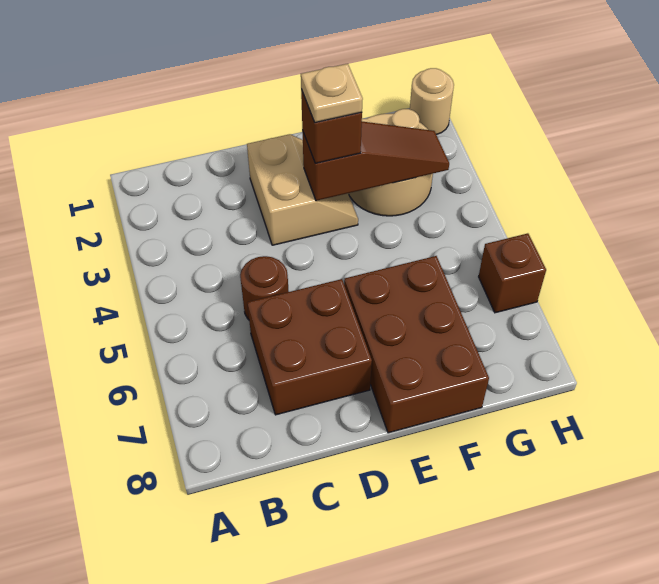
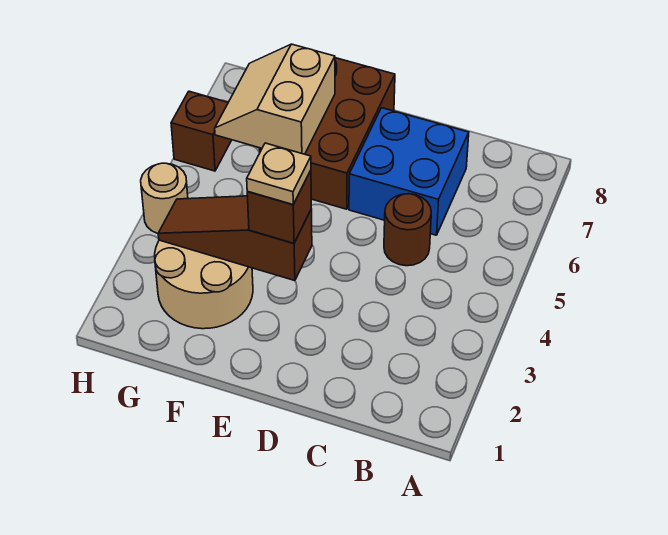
brown 2x2 brick [247,279,372,415] -> blue 2x2 brick [349,108,469,235]
tan 2x2 slope [247,134,358,245] -> tan 2x2 slope moved to [215,44,335,154]
tan 1x1 round brick [410,68,454,135] -> tan 1x1 round brick moved to [141,163,188,234]

